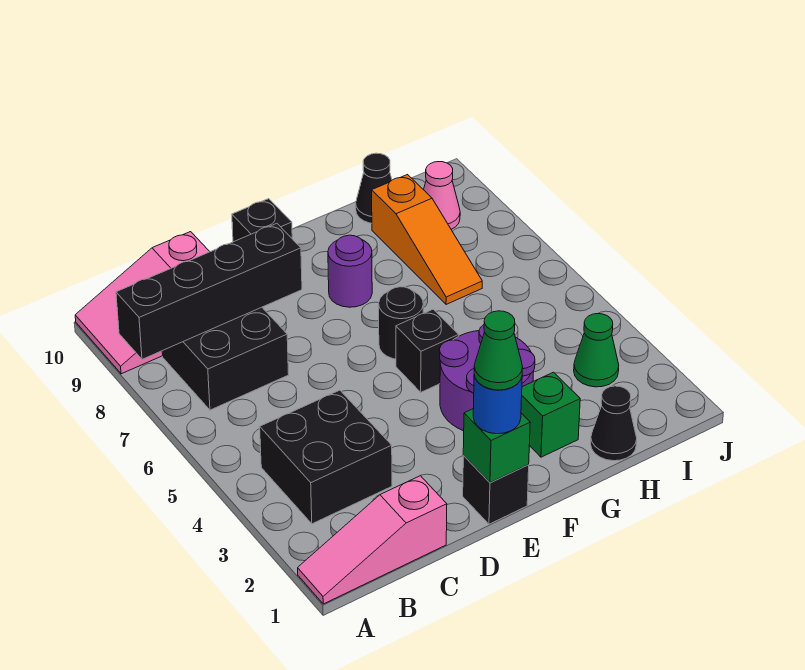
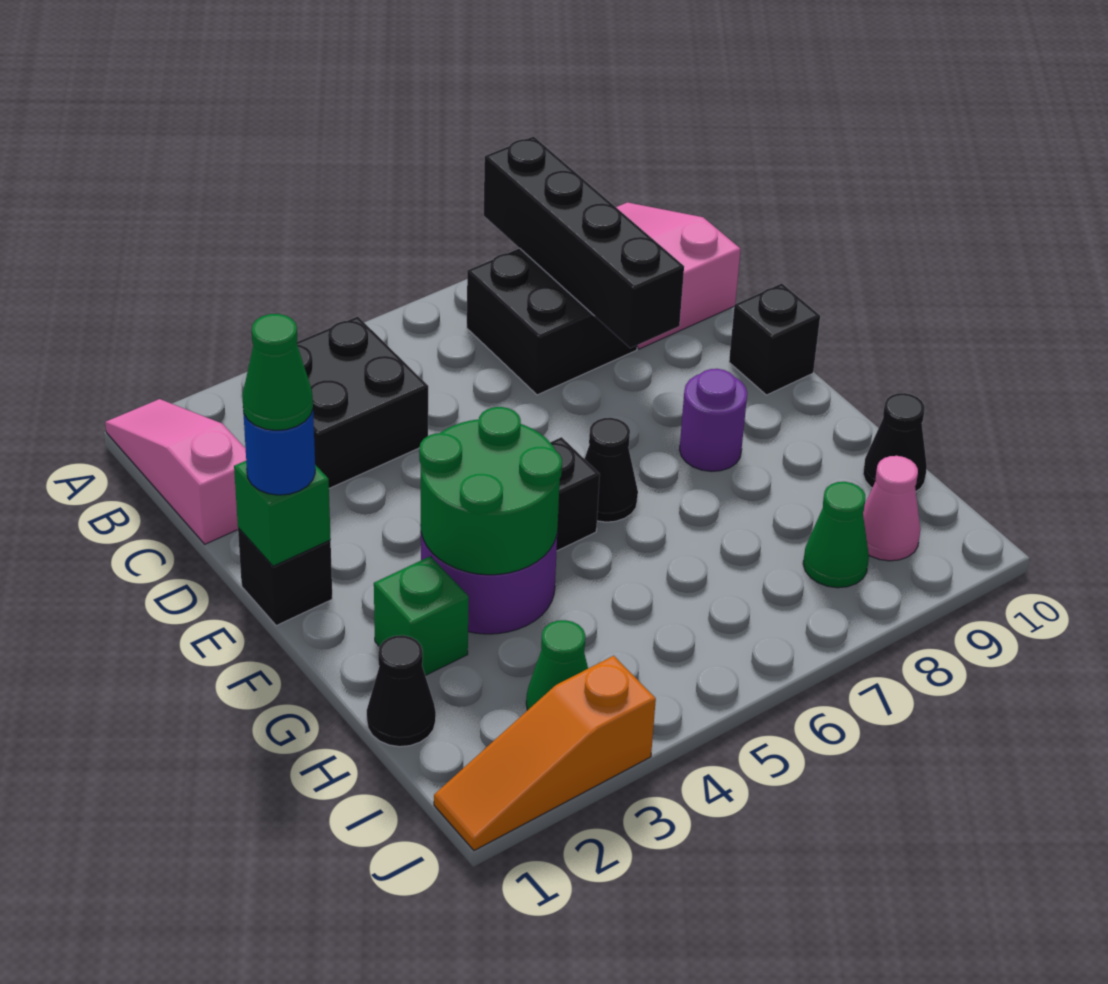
none -> green 2x2 round brick [419,407,562,575]
black 1x1 round brick [379,287,423,359] -> black 1x1 cone [585,418,638,522]
orange 1x3 slope [372,175,482,304] -> orange 1x3 slope moved to [434,656,656,850]
none -> green 1x1 cone [803,482,869,588]

